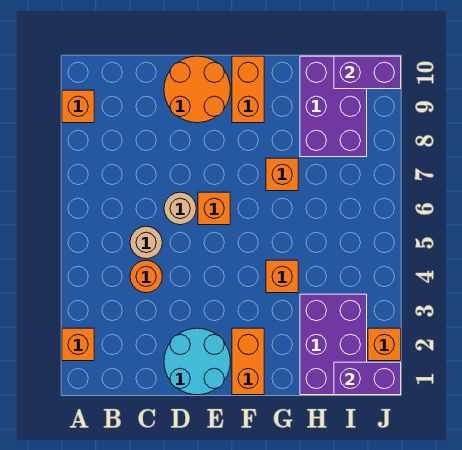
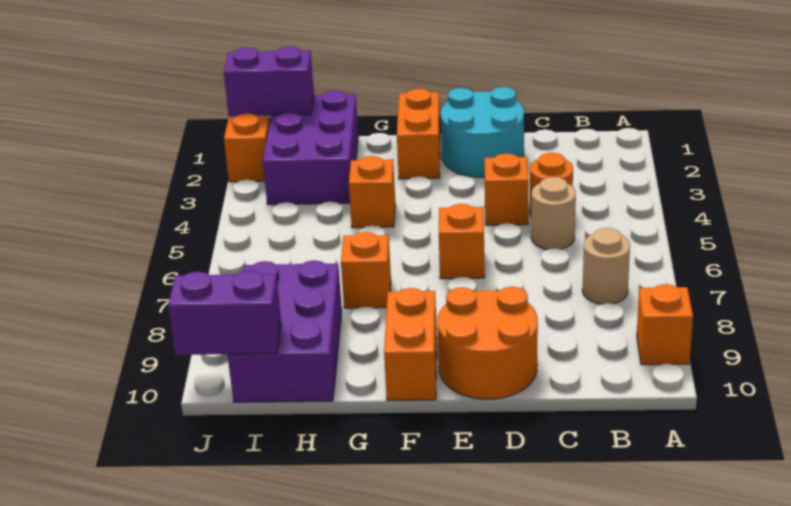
orange 1x1 brick [62,328,94,361] -> orange 1x1 brick moved to [484,153,529,225]
tan 1x1 round brick [164,192,196,225] -> tan 1x1 round brick moved to [582,228,630,304]

